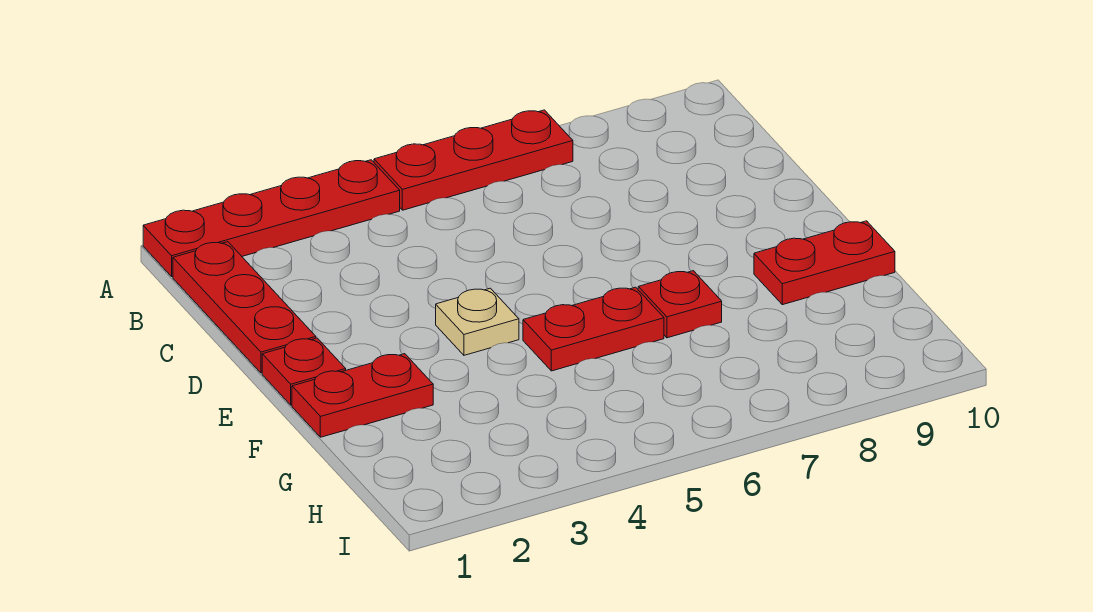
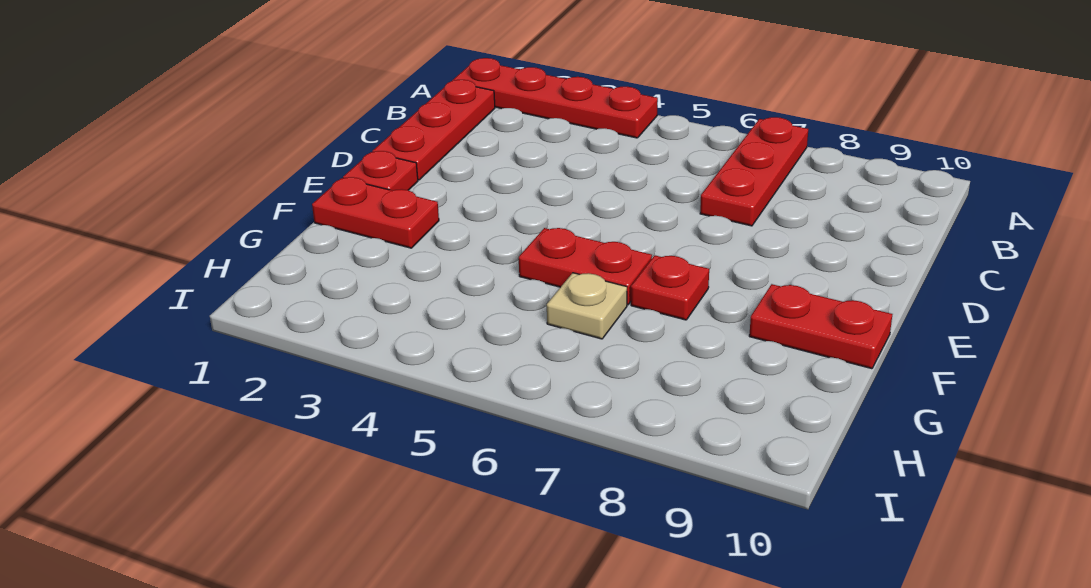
red 1x3 plate [374,110,573,210] -> red 1x3 plate turned to [700,117,808,226]
tan 1x1 plate [436,288,519,355] -> tan 1x1 plate moved to [547,273,627,339]

